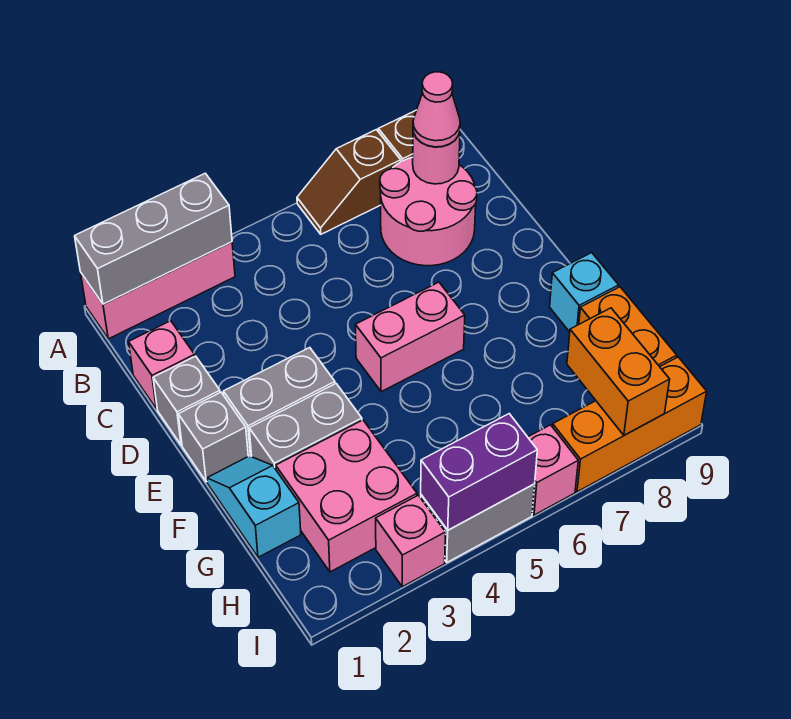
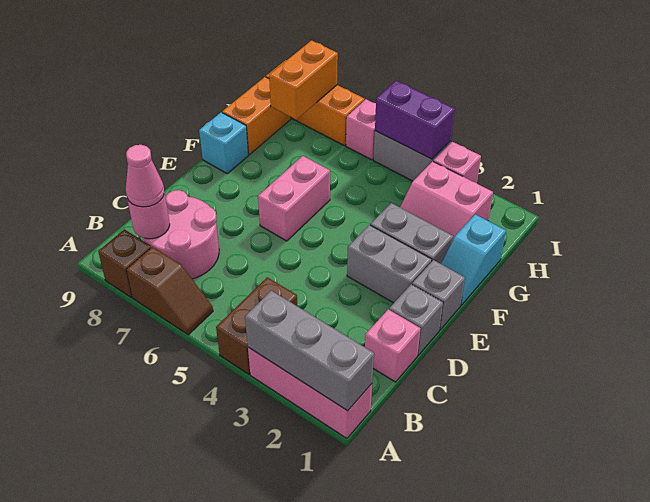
none -> brown 1x2 brick [216,277,297,374]
pink 1x2 brick [356,282,465,392] -> pink 1x2 brick turned to [258,156,330,241]
pink 2x2 brick [276,420,417,572] -> pink 2x2 slope [400,161,493,241]

